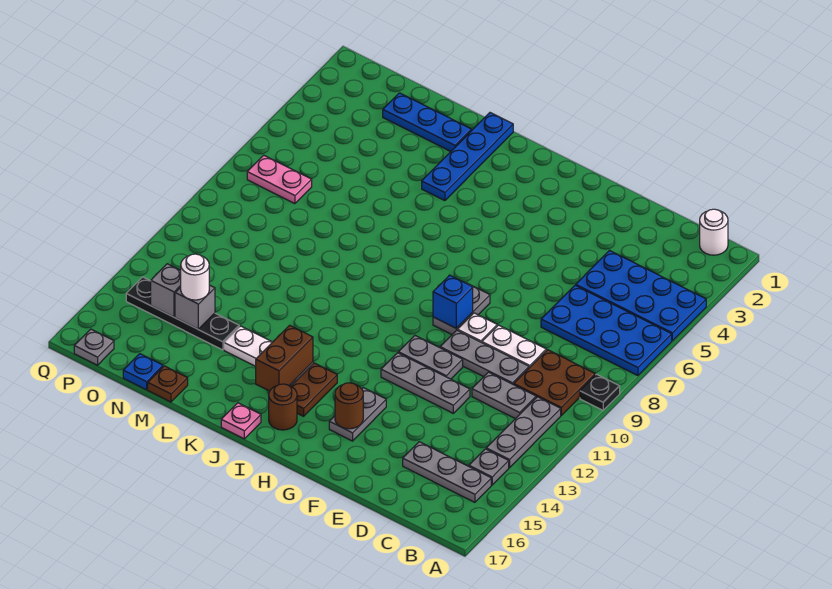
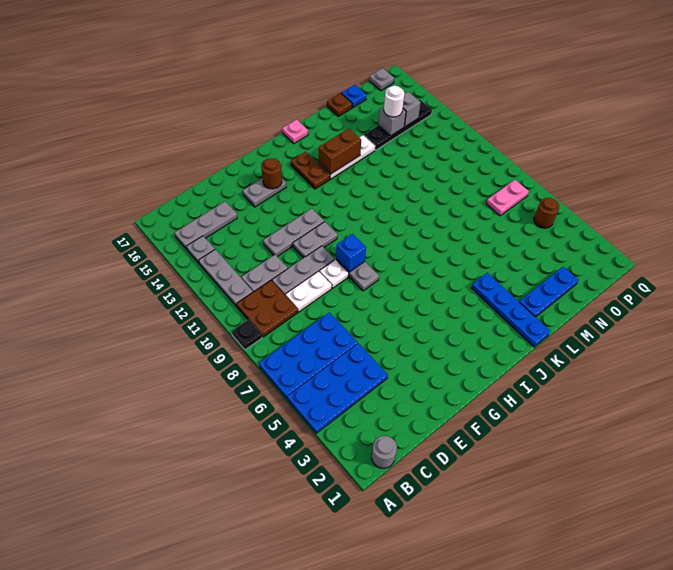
white 1x1 round brick [700,209,728,255] -> grey 1x1 round brick [372,436,397,468]
grey 1x2 plate [329,388,386,441] -> grey 1x2 plate turned to [243,178,286,207]
brown 1x1 round brick [269,384,297,430] -> brown 1x1 round brick moved to [534,198,559,228]
brown 1x2 brick [256,325,313,391] -> brown 1x2 brick turned to [319,129,361,174]

